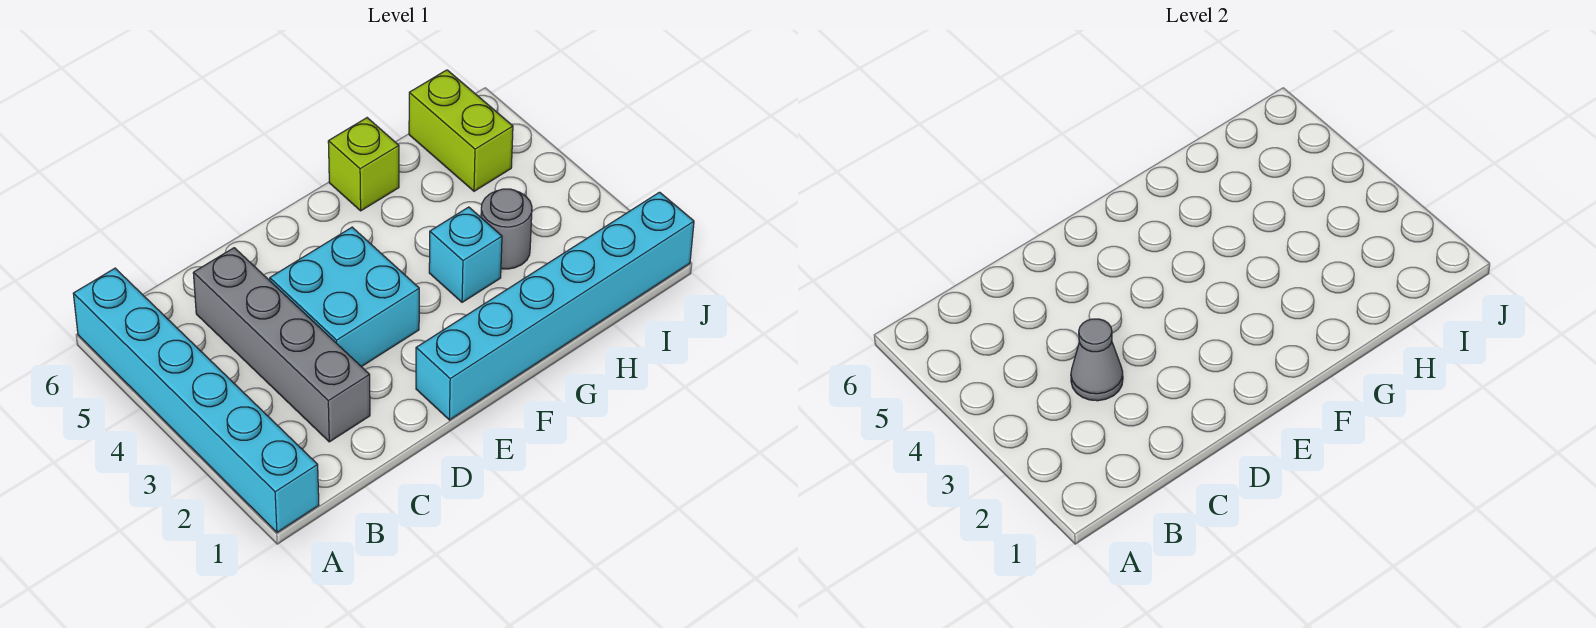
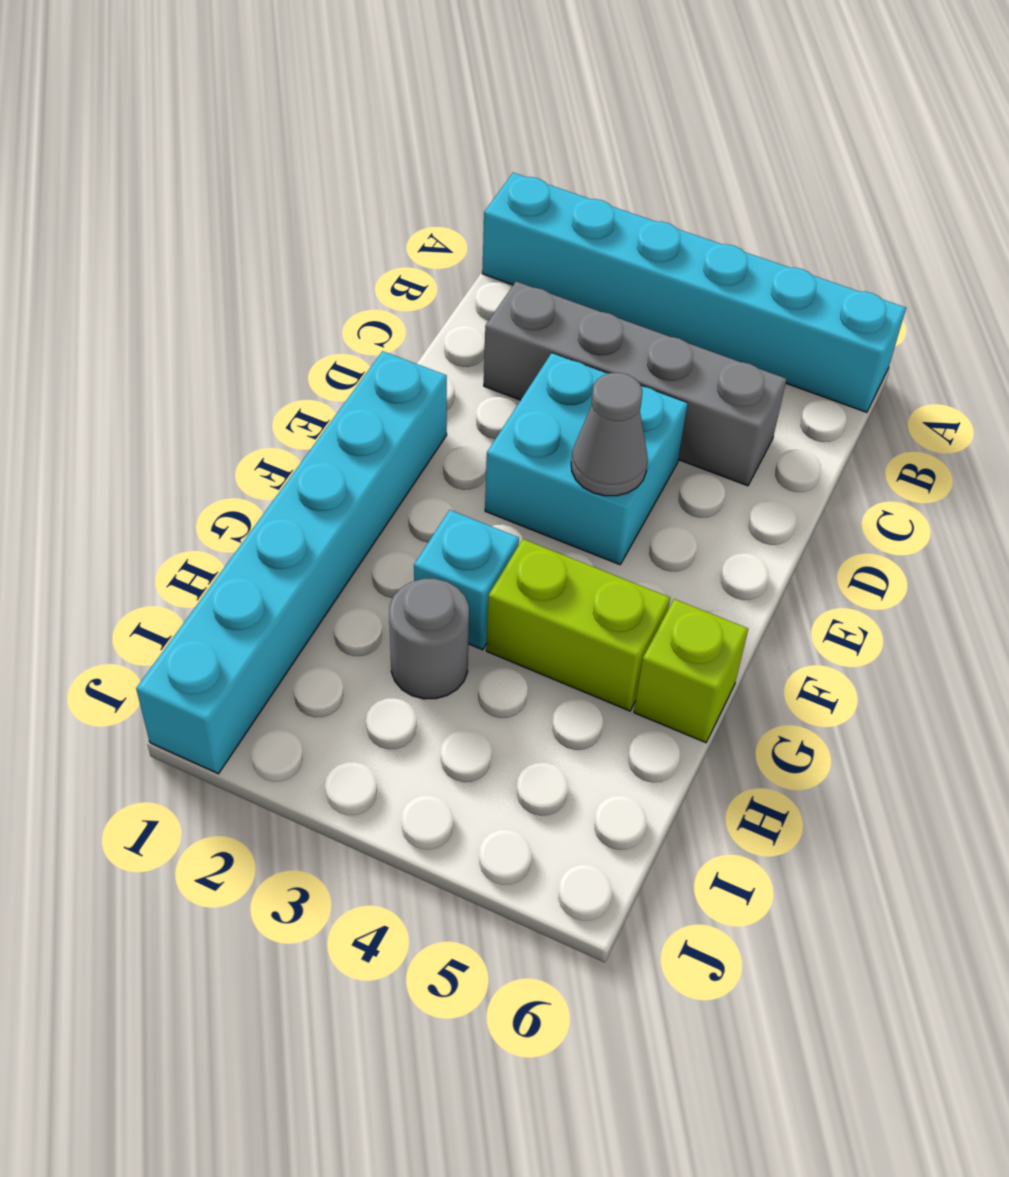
grey 1x1 cone [1071,319,1123,401] -> grey 1x1 cone moved to [571,373,648,496]
lime 1x2 brick [409,70,513,191] -> lime 1x2 brick moved to [486,539,670,711]

